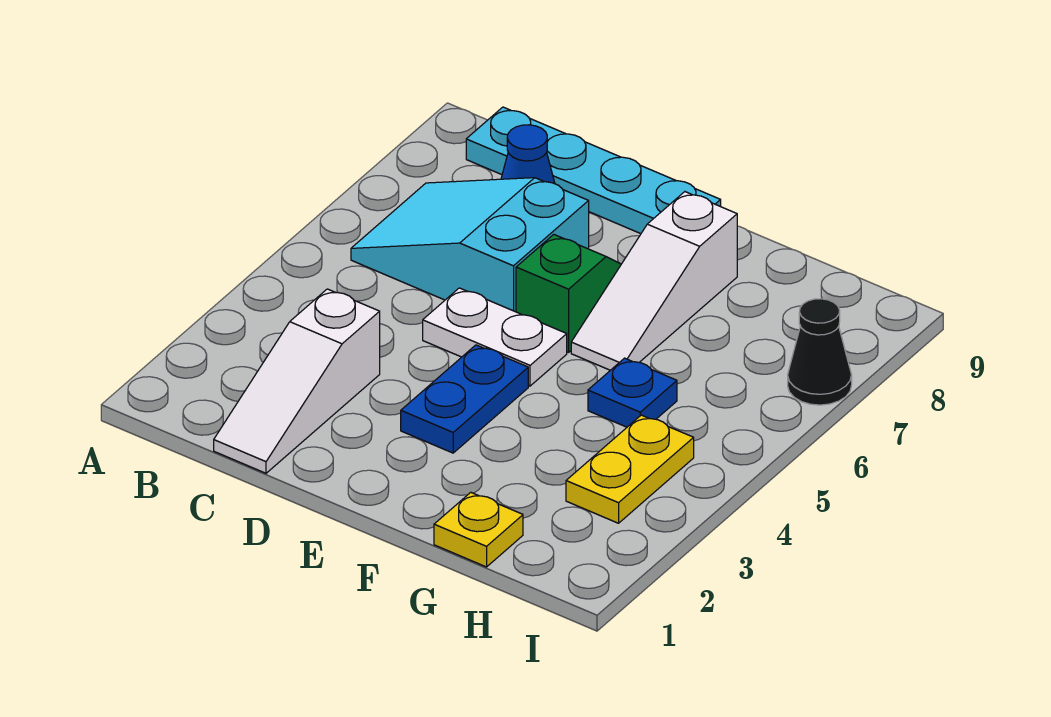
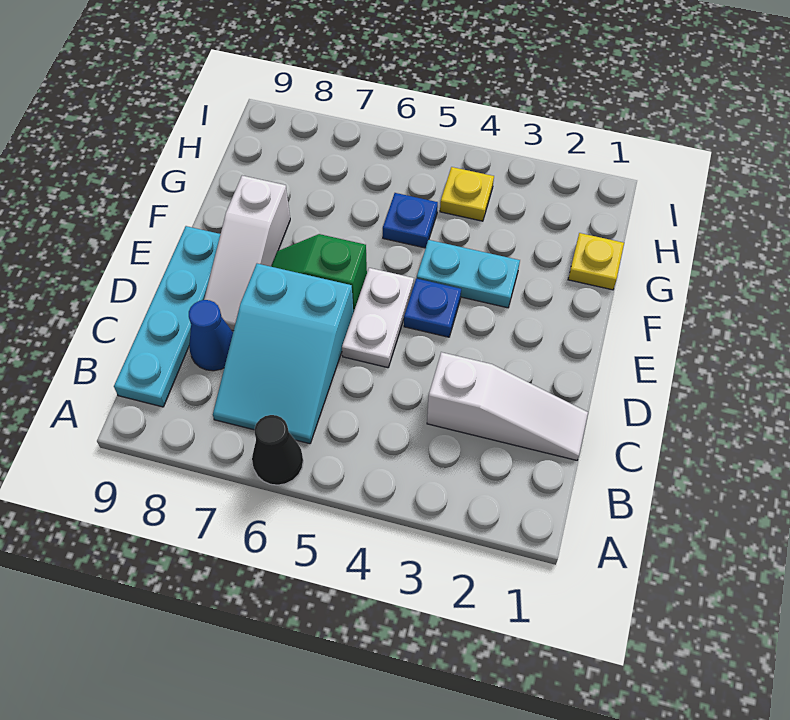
blue 1x2 plate [401,345,528,453] -> blue 1x1 plate [404,278,461,337]
none -> cyan 1x2 plate [417,240,520,308]
white 1x3 slope [571,192,737,370] -> white 1x3 slope turned to [204,176,290,331]
yellow 1x2 plate [566,415,694,523] -> yellow 1x1 plate [440,167,494,221]
black 1x1 cone [788,299,852,405] -> black 1x1 cone moved to [252,415,303,485]

